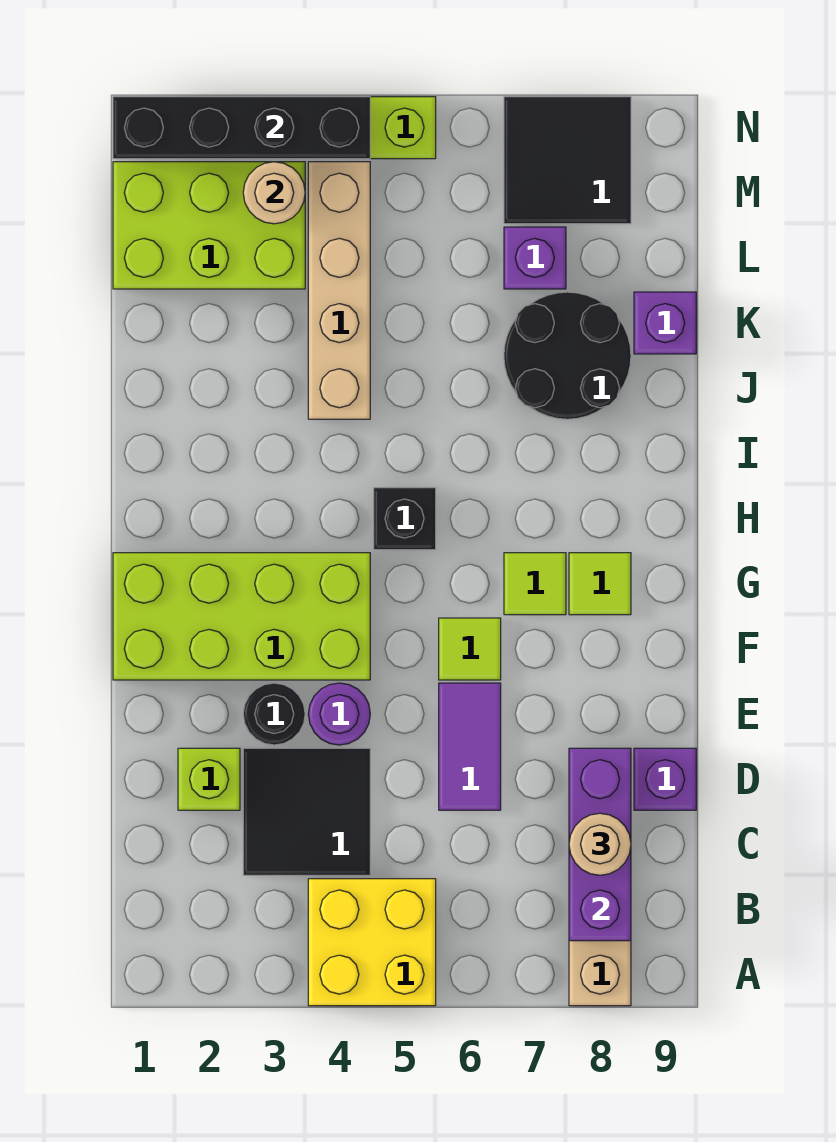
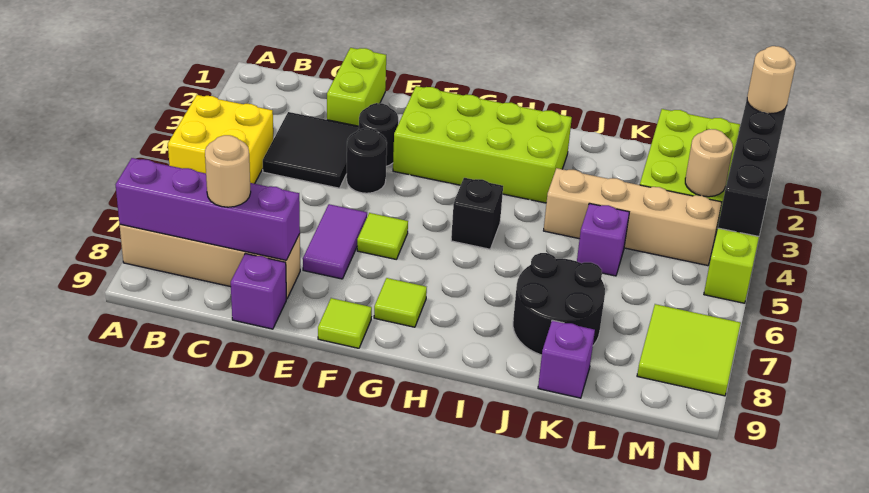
purple 1x3 brick [569,748,631,941] -> purple 1x4 brick [116,158,300,260]
lime 1x1 brick [178,748,240,810] -> lime 1x2 brick [327,48,386,126]
purple 1x2 tile [439,683,501,810] -> purple 1x2 tile turned to [303,204,367,279]
purple 1x1 round brick [308,683,370,745] -> black 1x1 round brick [347,128,387,193]
lime 2x4 brick [113,553,370,680] -> lime 2x4 brick turned to [393,86,572,203]
lime 1x1 tile [504,553,566,615] -> lime 1x1 tile moved to [318,298,372,348]
purple 1x1 brick [504,227,566,289] -> purple 1x1 brick moved to [577,203,629,276]
black 2x2 tile [504,97,631,224] -> lime 2x2 tile [637,304,741,396]
none -> tan 1x1 round brick [747,46,796,114]

